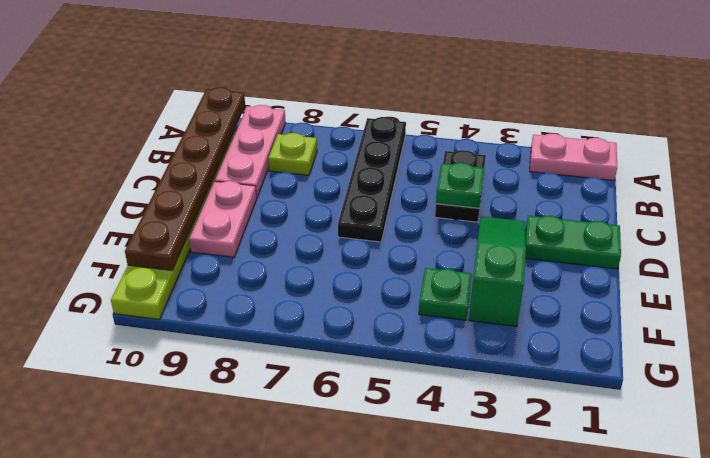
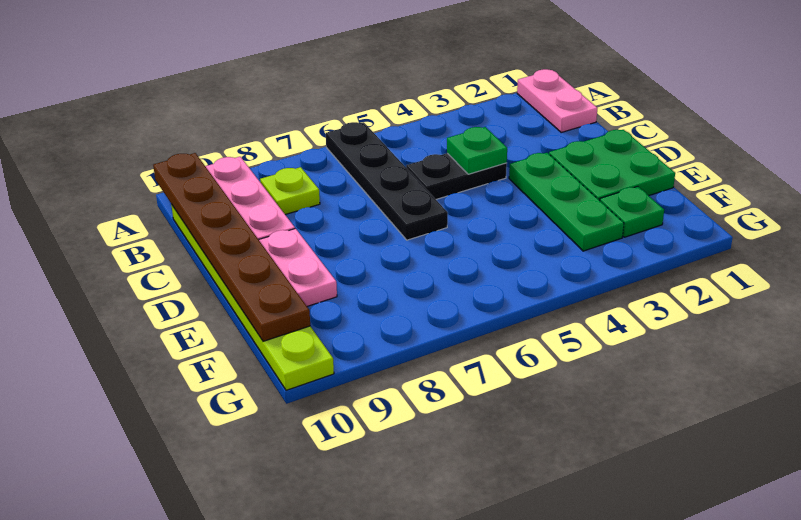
pink 1x2 plate [530,134,617,180] -> pink 1x2 plate turned to [517,69,597,132]
black 1x2 plate [435,150,486,222] -> black 1x2 plate turned to [406,153,507,199]
green 1x2 plate [525,216,621,269] -> green 2x2 plate [549,130,675,200]
green 1x3 slope [469,216,526,326] -> green 1x3 plate [509,153,624,251]
green 1x1 plate [419,268,472,320] -> green 1x1 plate moved to [600,186,664,237]

